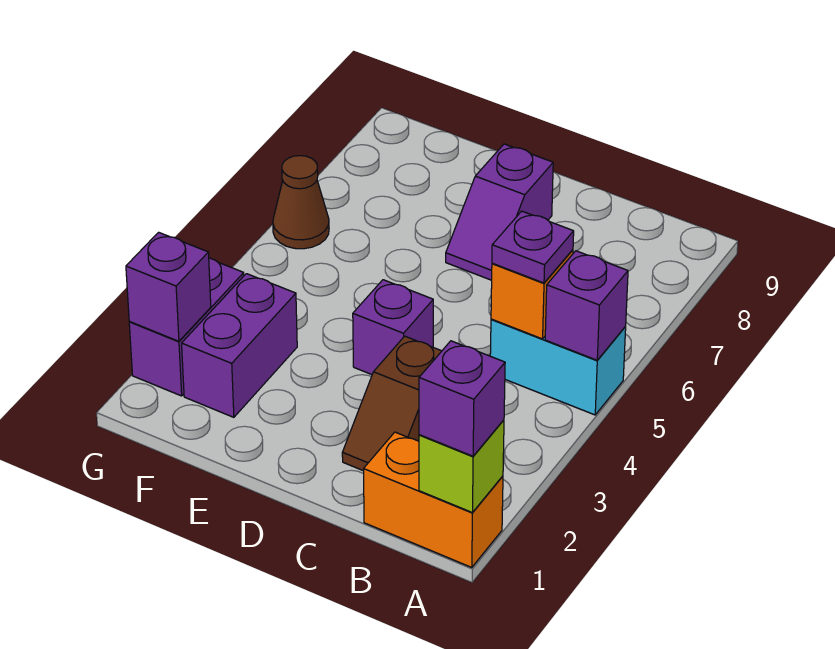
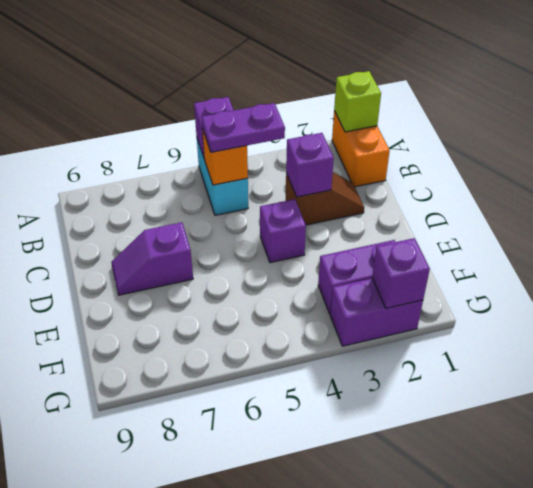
purple 1x1 brick [419,341,505,456] -> purple 1x1 brick moved to [286,133,334,197]
purple 1x1 plate [492,211,574,283] -> purple 1x2 plate [202,103,285,152]
purple 1x2 slope [446,144,553,280] -> purple 1x2 slope turned to [111,222,193,295]
brown 1x1 cone [273,156,329,249] -> none

